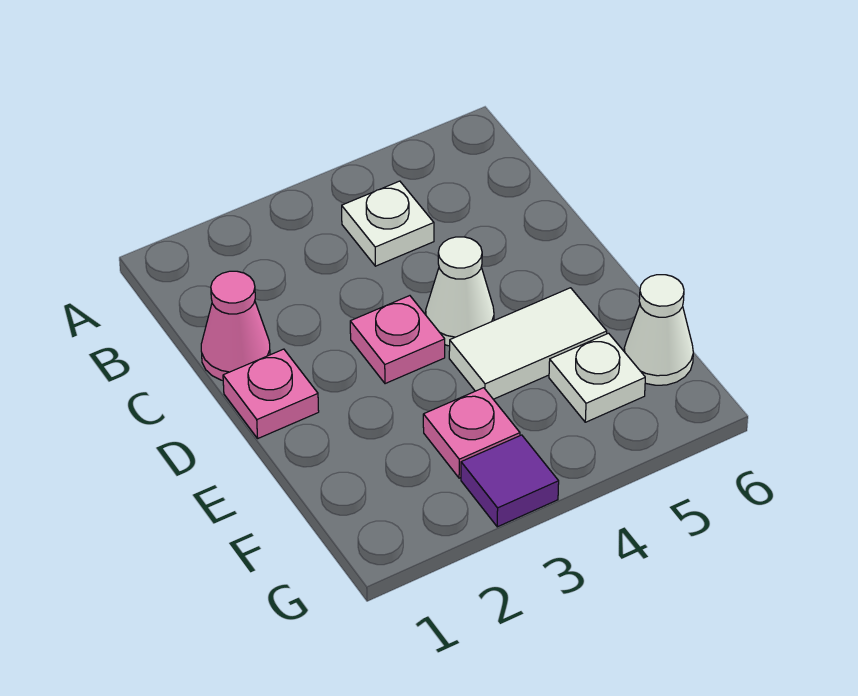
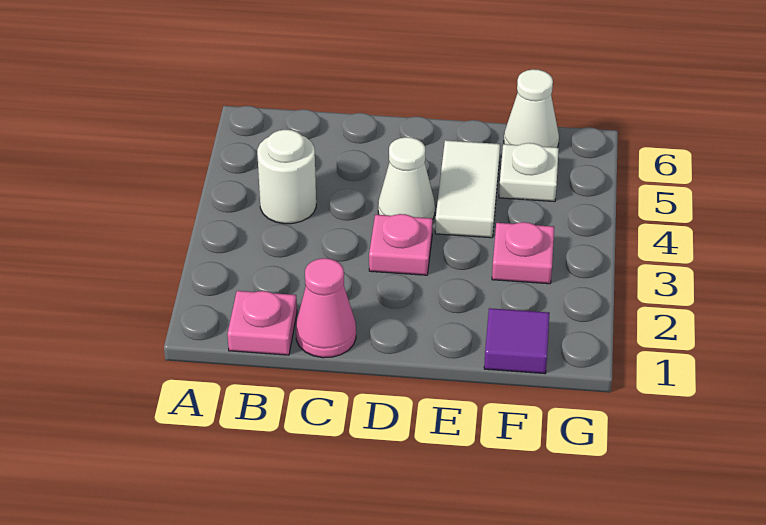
white 1x1 plate [342,181,434,266] -> white 1x1 round brick [257,130,316,224]
pink 1x1 plate [223,349,319,438] -> pink 1x1 plate moved to [228,291,297,355]
purple 1x1 tile [461,435,559,527] -> purple 1x1 tile moved to [484,308,550,374]

